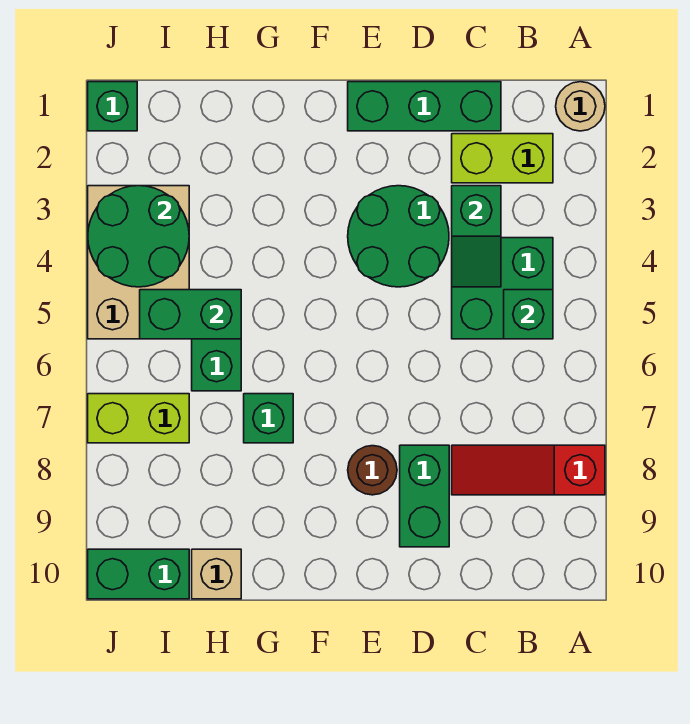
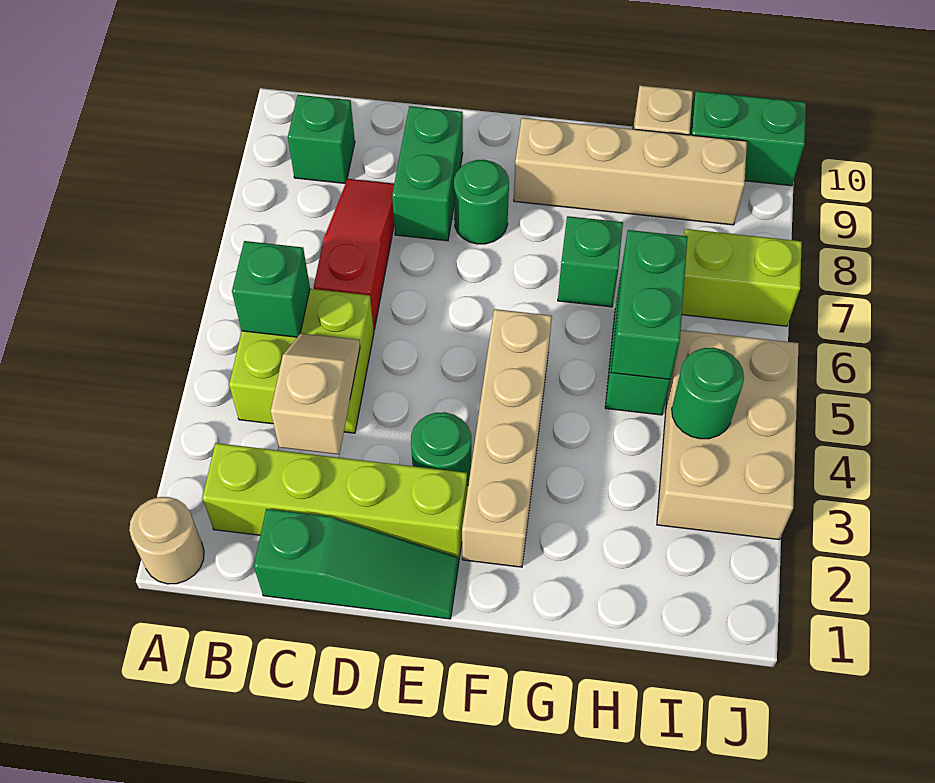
red 1x3 slope [452,445,605,495] -> red 1x3 slope turned to [314,179,394,330]
lime 1x2 brick [452,134,553,183] -> lime 1x4 brick [202,443,467,558]
green 2x2 brick [452,238,553,339] -> lime 2x2 brick [229,289,374,433]
green 1x3 brick [348,82,501,131] -> green 1x3 slope [254,509,459,619]
green 1x2 slope [452,186,501,287] -> tan 1x2 slope [271,333,360,454]
green 2x2 round brick [348,186,449,287] -> green 1x1 round brick [411,412,471,486]
brown 1x1 round brick [348,446,397,495] -> green 1x1 round brick [454,160,509,244]
none -> tan 1x4 brick [462,309,552,567]
none -> tan 1x4 brick [514,118,747,225]
green 1x2 brick [140,290,241,339] -> green 1x2 brick turned to [611,230,688,380]
green 2x2 round brick [88,186,189,287] -> green 1x1 round brick [672,348,744,439]
green 1x1 brick [88,82,137,131] -> green 1x1 brick moved to [288,95,355,184]

